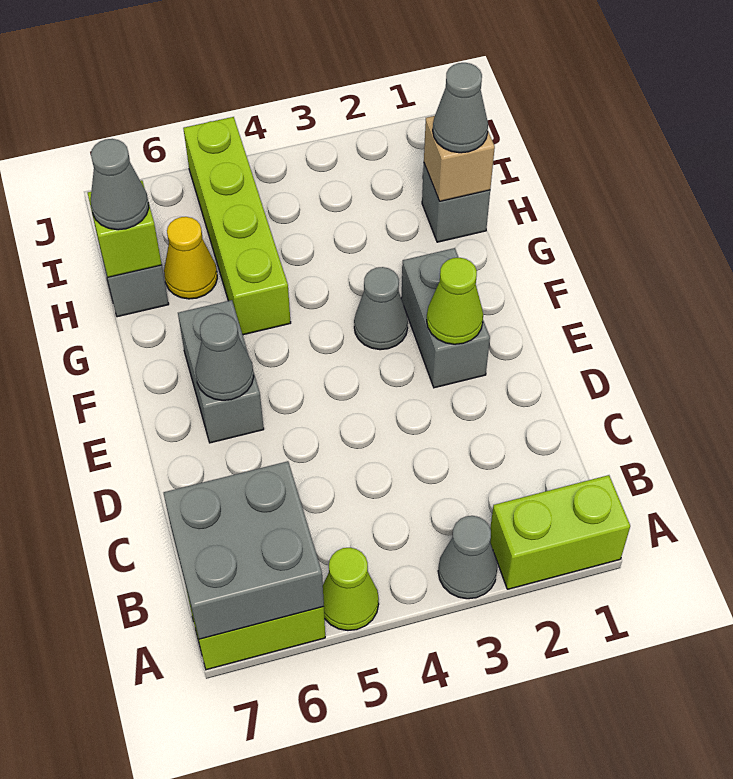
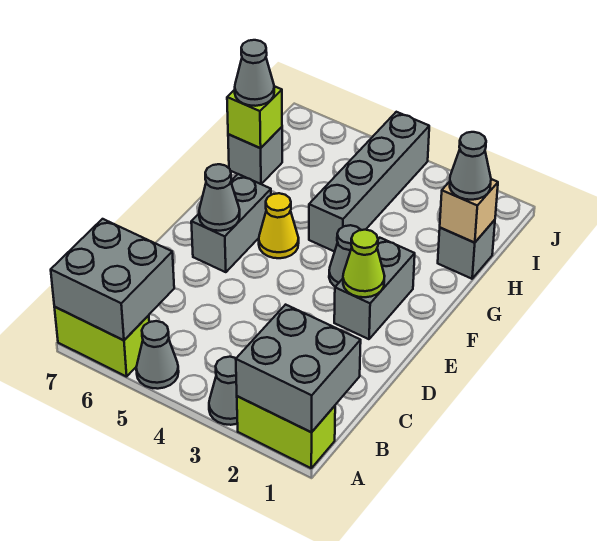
none -> grey 2x2 brick [236,305,361,432]
lime 1x1 cone [323,547,379,631] -> grey 1x1 cone [136,321,179,389]
none -> grey 1x4 brick [309,112,429,252]
lime 1x4 brick [183,117,291,335] -> none
yellow 1x1 cone [164,217,217,299] -> yellow 1x1 cone moved to [259,193,299,258]

